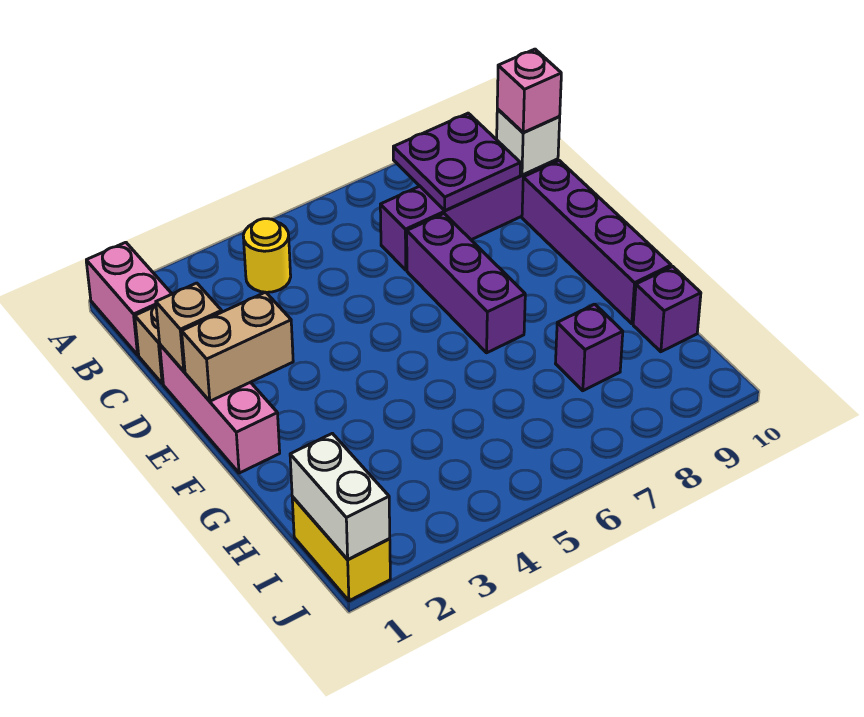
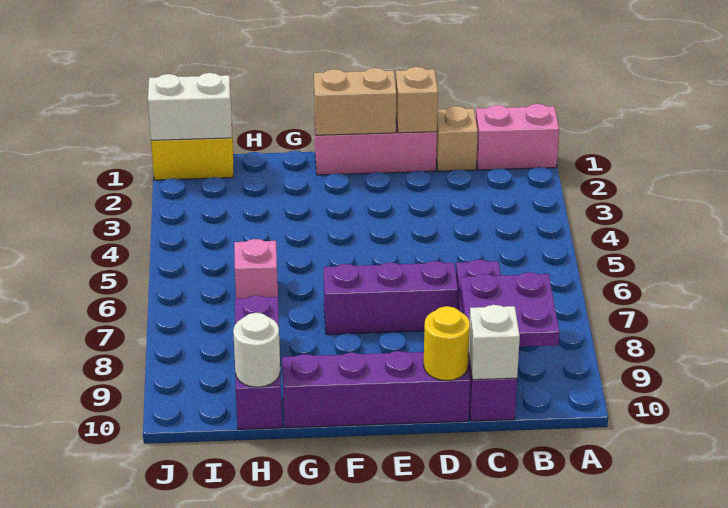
yellow 1x1 round brick [243,219,291,292] -> yellow 1x1 round brick moved to [424,306,470,381]
pink 1x1 brick [497,49,561,132] -> pink 1x1 brick moved to [234,239,278,298]
tan 1x2 brick [182,292,293,401] -> tan 1x2 brick turned to [314,68,396,135]
none -> white 1x1 round brick [233,313,280,387]

